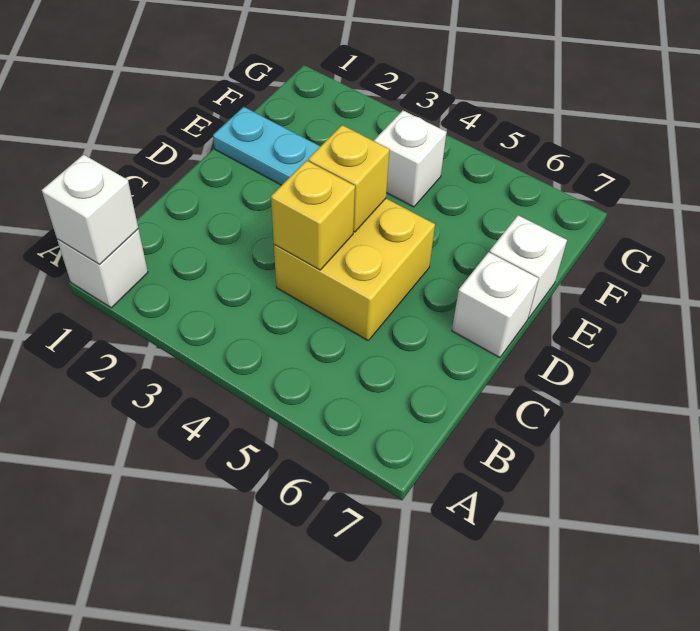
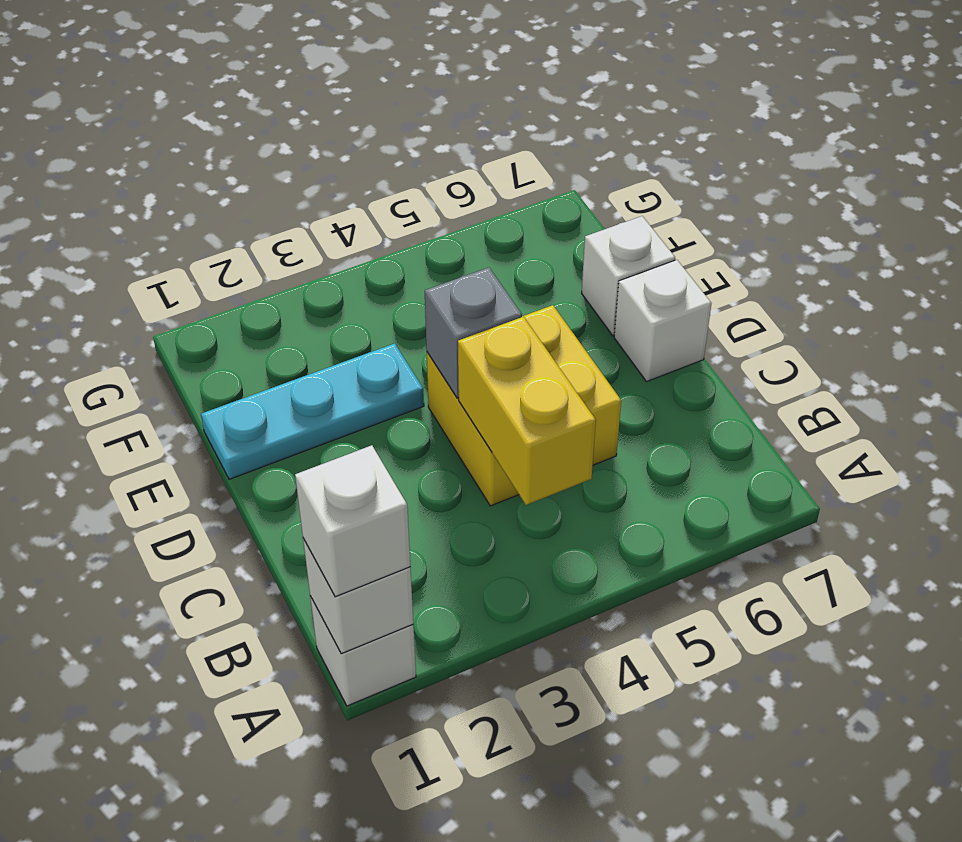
yellow 1x1 brick [271,161,355,270] -> yellow 1x2 brick [458,317,596,505]
yellow 1x1 brick [308,125,390,232] -> grey 1x1 brick [425,268,522,398]
white 1x1 brick [374,111,446,207] -> white 1x1 brick moved to [295,445,410,597]

